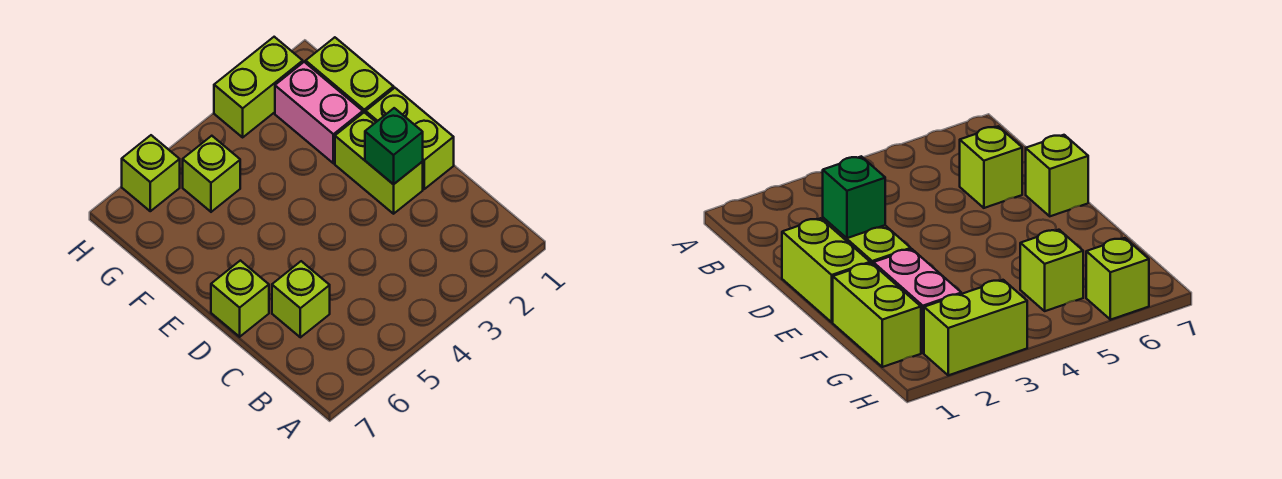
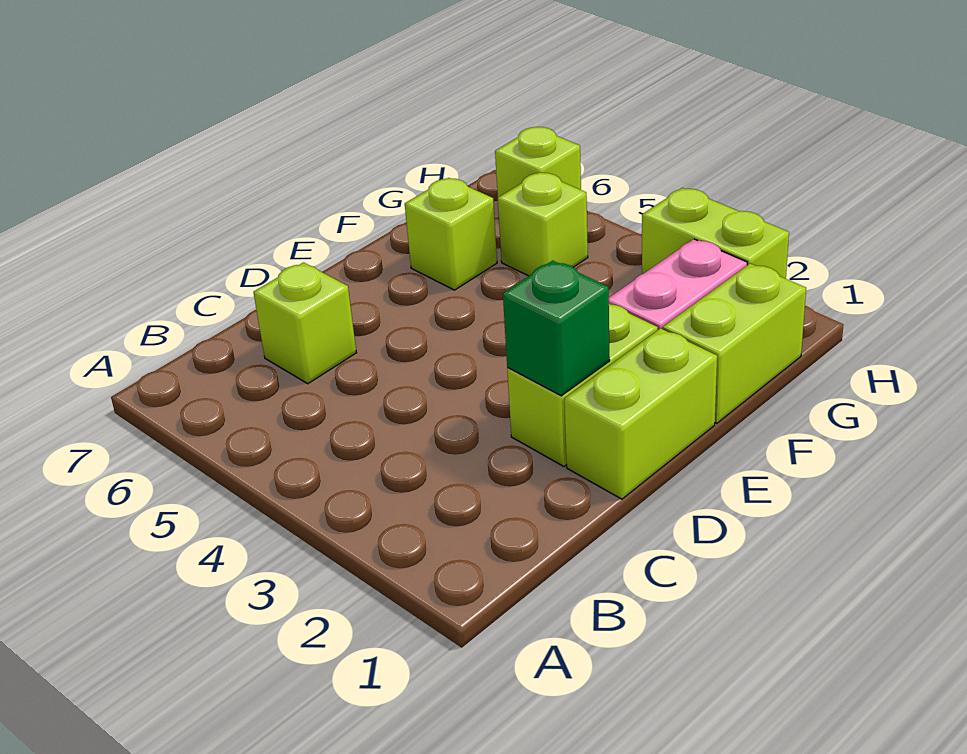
lime 1x1 brick [211,261,269,337] -> lime 1x1 brick moved to [405,178,497,290]

